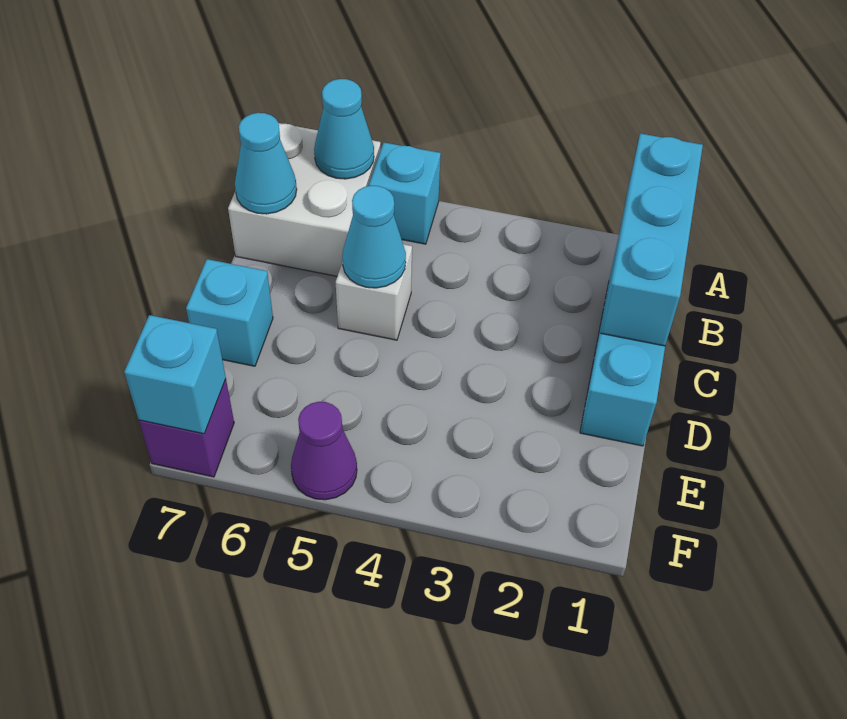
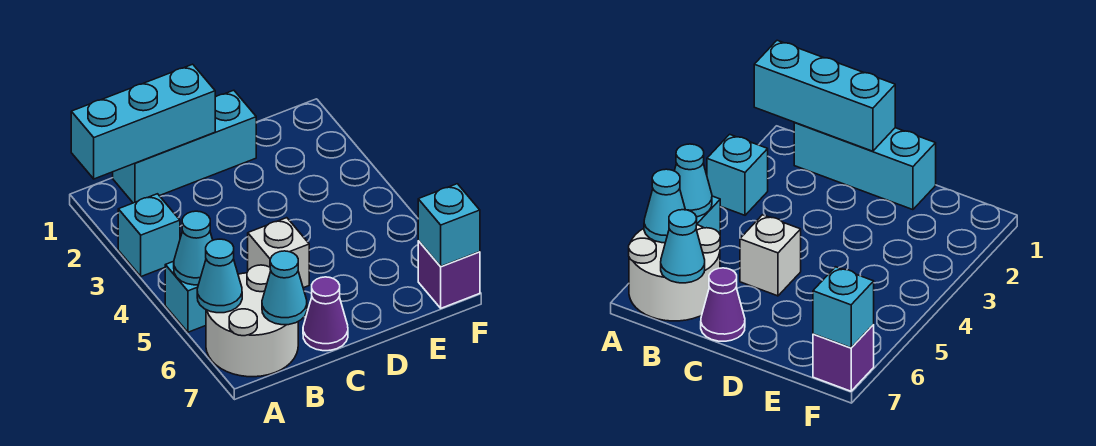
white 2x2 brick [228,123,381,276] -> white 2x2 round brick [206,265,298,377]
cyan 1x1 cone [342,186,406,288] -> cyan 1x1 cone moved to [174,211,213,285]
cyan 1x1 brick [186,259,273,366] -> cyan 1x1 brick moved to [118,194,180,277]
purple 1x1 cone [291,402,357,500] -> purple 1x1 cone moved to [303,277,348,351]

